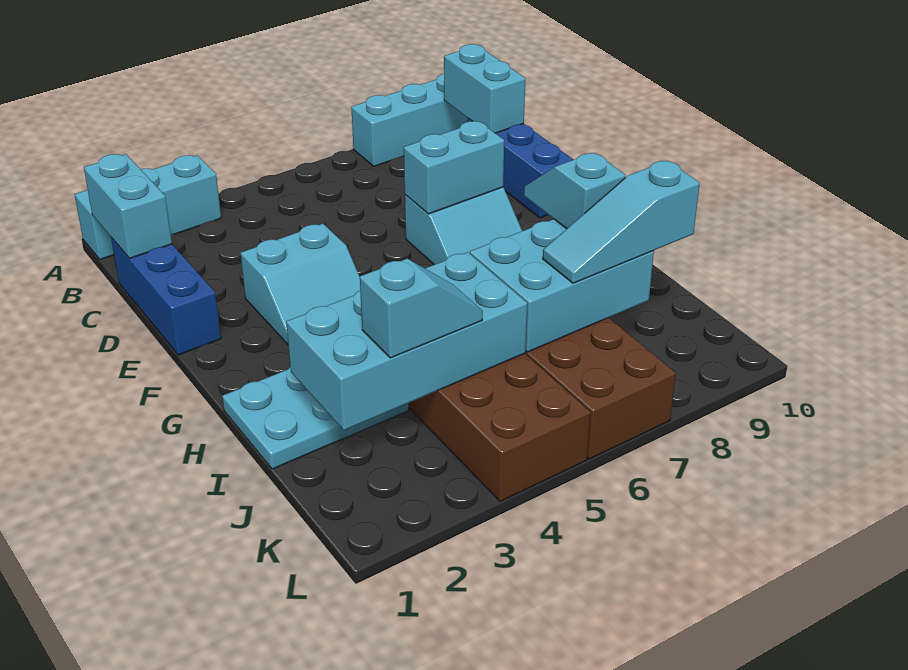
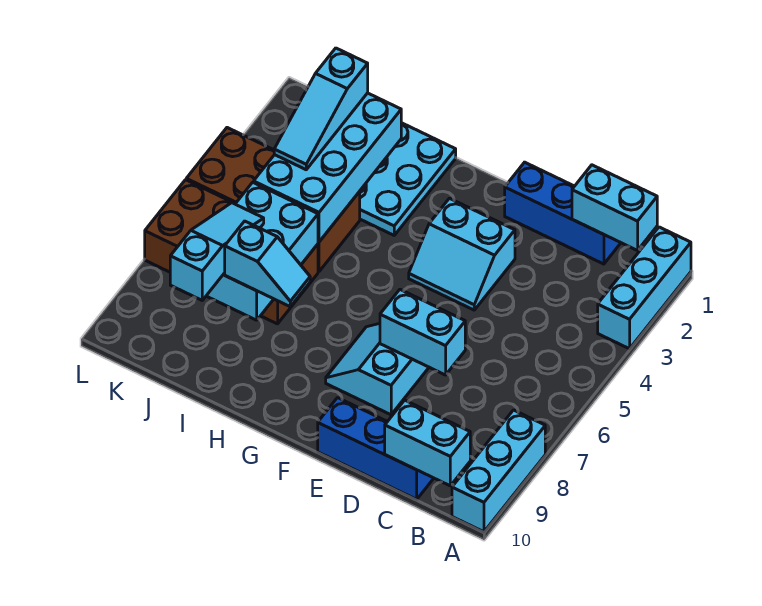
cyan 2x2 slope [241,224,360,344] -> cyan 2x2 slope turned to [409,198,515,310]
cyan 1x2 brick [404,121,504,214] -> cyan 1x2 brick turned to [380,290,465,375]
cyan 1x2 slope [360,259,483,358] -> cyan 1x3 slope [274,48,368,170]

